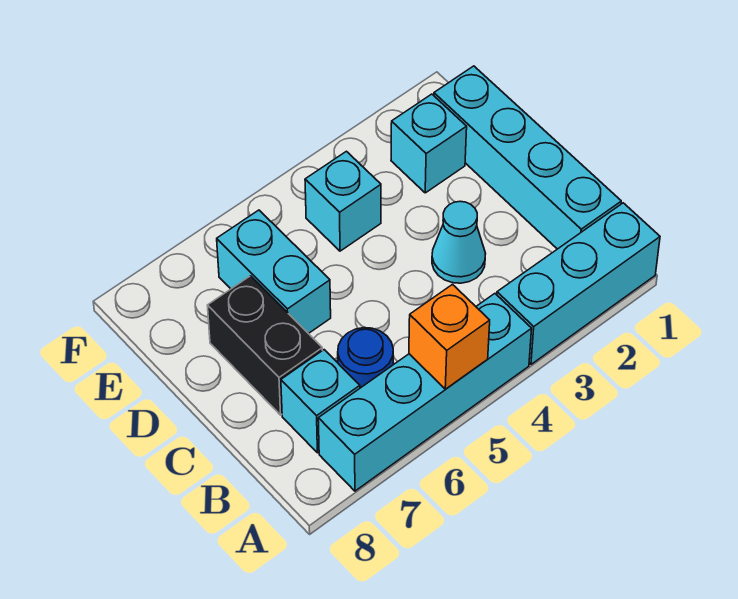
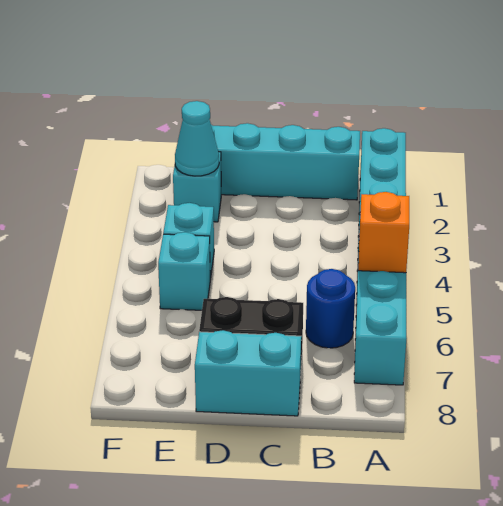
cyan 1x1 brick [281,350,360,453] -> cyan 1x1 brick moved to [158,232,210,310]
cyan 1x1 cone [432,201,486,283] -> cyan 1x1 cone moved to [175,101,219,176]
cyan 1x2 brick [217,210,331,334] -> cyan 1x2 brick moved to [195,330,301,416]

